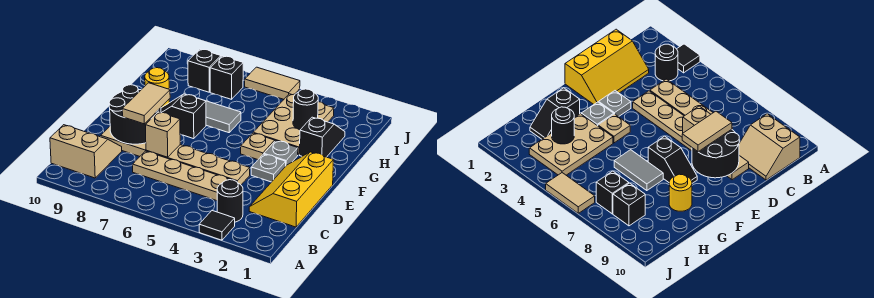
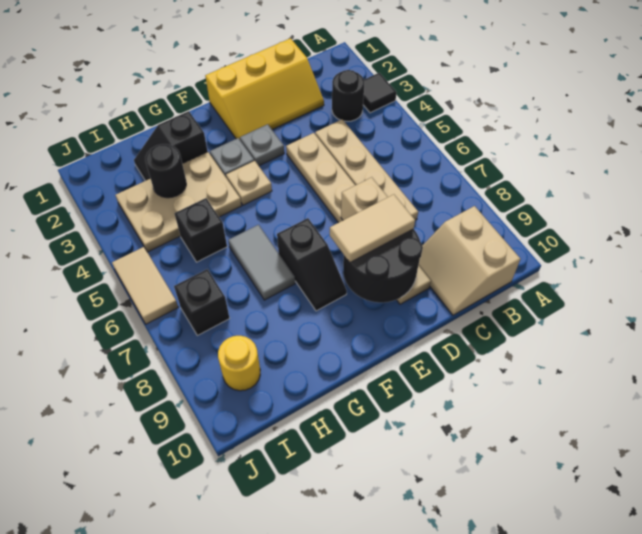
yellow 1x1 round brick [145,68,169,108] -> yellow 1x1 round brick moved to [218,336,260,391]
black 1x1 brick [188,49,221,92] -> black 1x1 brick moved to [174,198,227,262]

